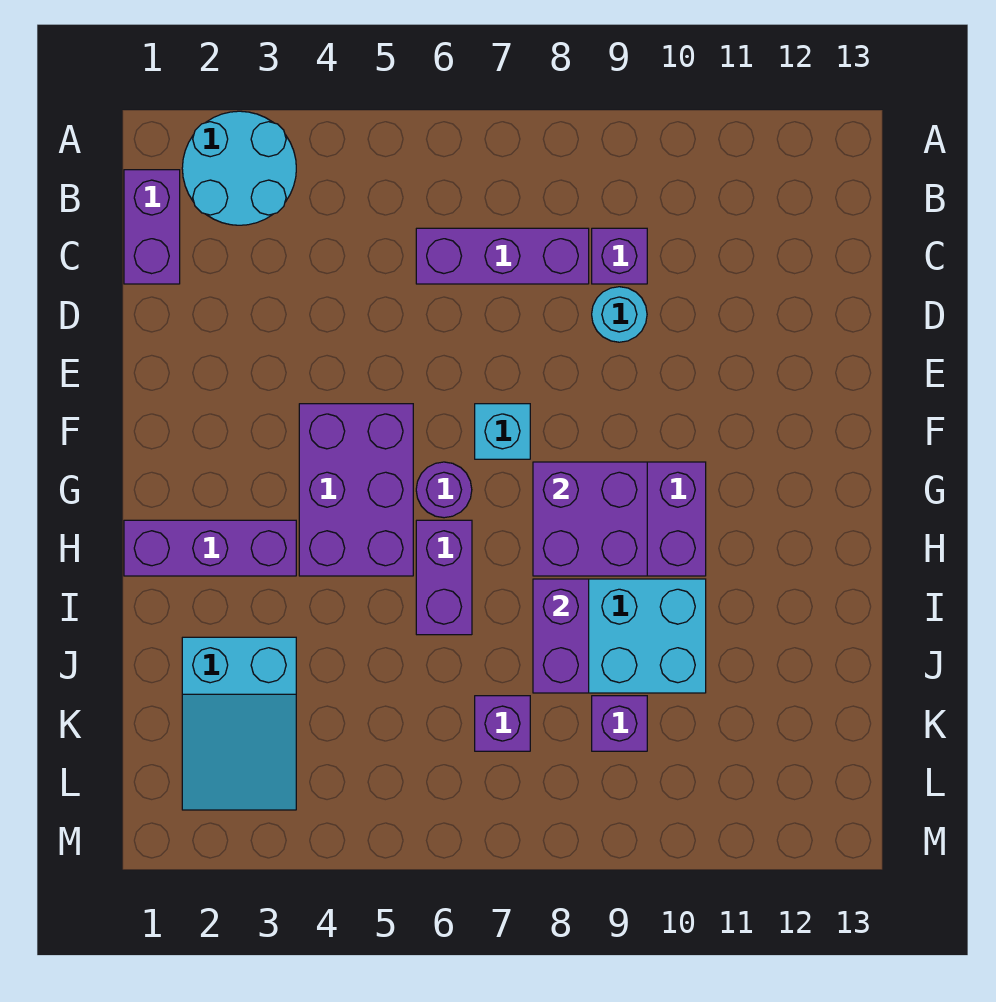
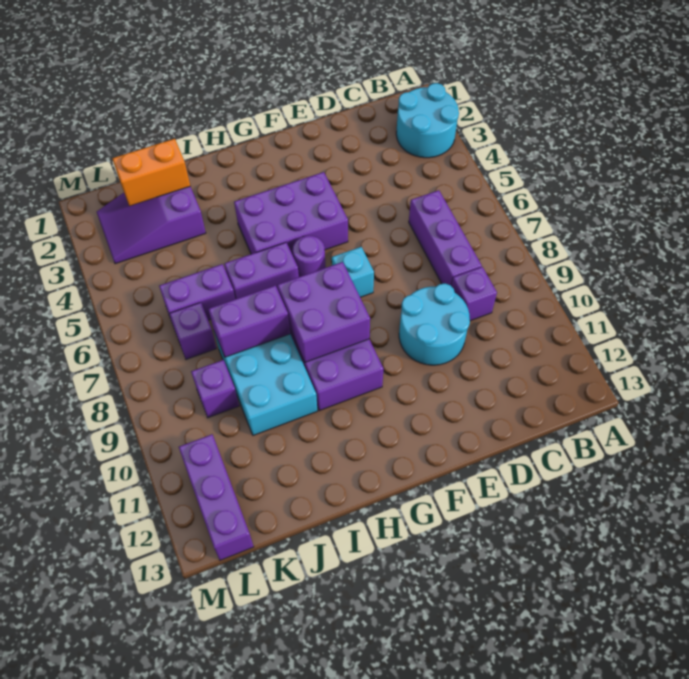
purple 1x2 brick [124,170,180,284] -> purple 1x2 brick moved to [159,264,235,324]
cyan 1x1 round brick [592,287,647,342] -> cyan 2x2 round brick [399,284,470,365]
purple 1x3 brick [124,520,296,576] -> purple 1x3 brick moved to [179,434,254,560]
cyan 2x3 slope [182,637,296,810] -> purple 2x3 slope [97,186,206,264]
none -> orange 1x2 brick [112,139,190,206]

